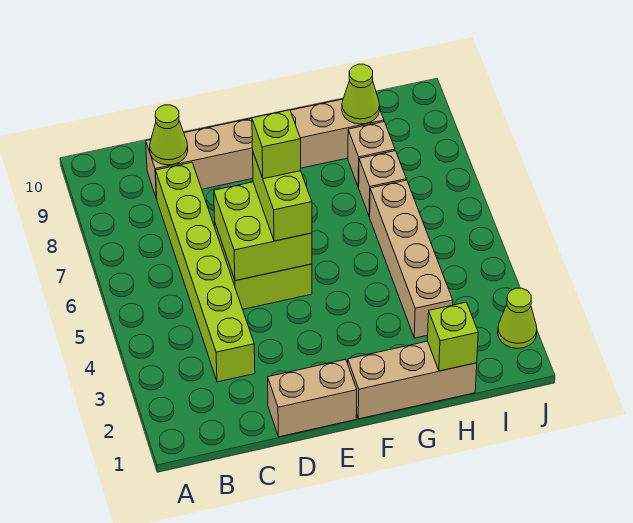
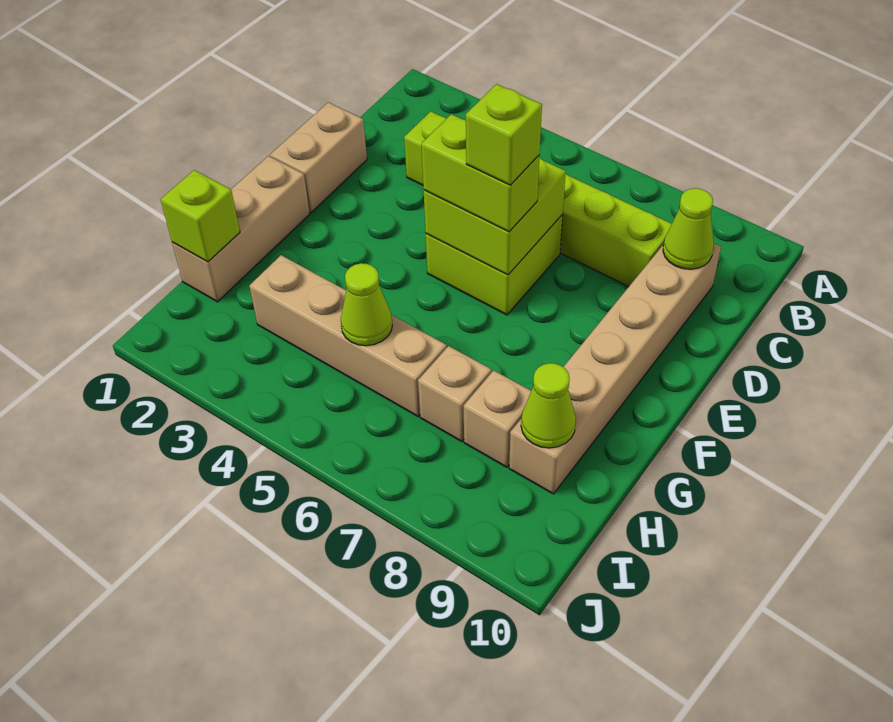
lime 1x1 cone [498,288,537,348] -> lime 1x1 cone moved to [341,263,392,346]

